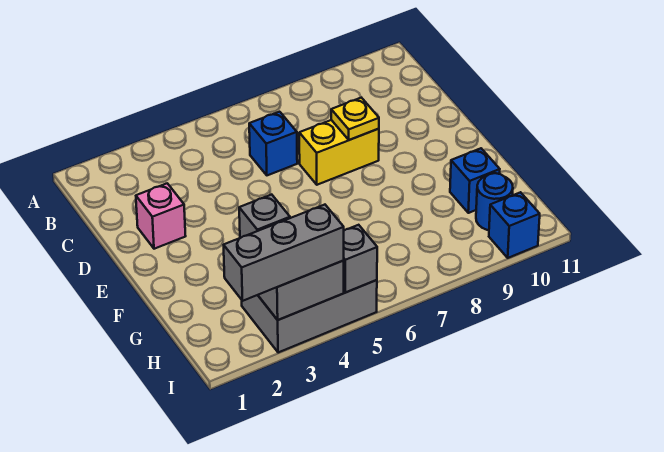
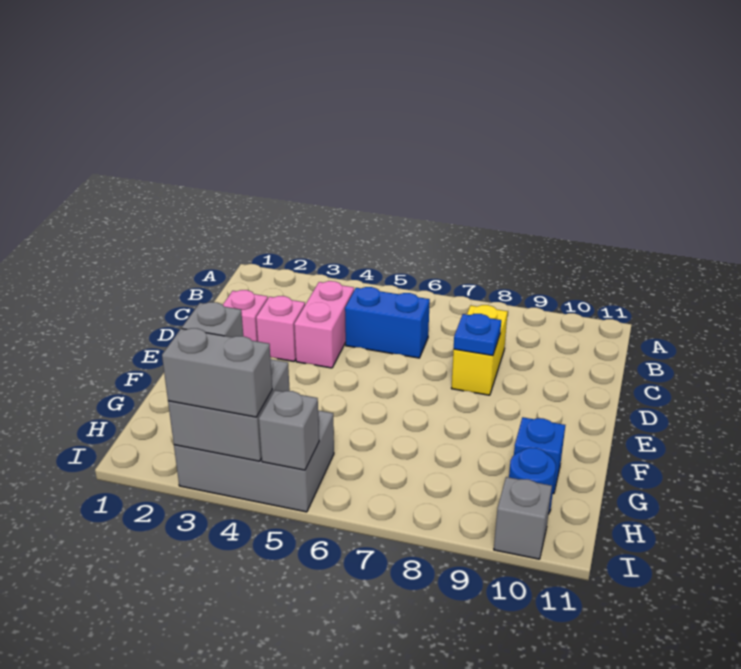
none -> pink 1x2 brick [294,281,354,368]
blue 1x1 brick [249,112,297,175] -> blue 1x2 brick [345,287,430,358]
none -> pink 1x1 brick [256,296,305,361]
yellow 1x2 brick [299,120,379,185] -> yellow 1x2 brick turned to [451,305,508,395]
yellow 1x1 plate [331,98,379,140] -> blue 1x1 plate [454,314,501,356]
grey 1x3 brick [224,205,344,301] -> grey 1x2 brick [162,328,272,417]
blue 1x1 brick [489,192,540,258] -> grey 1x1 brick [494,477,552,559]

